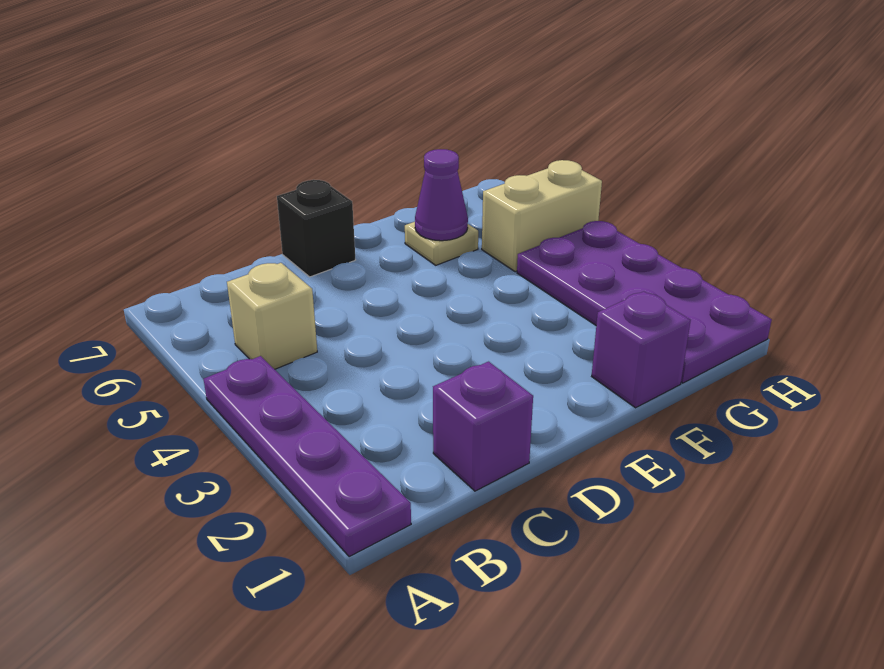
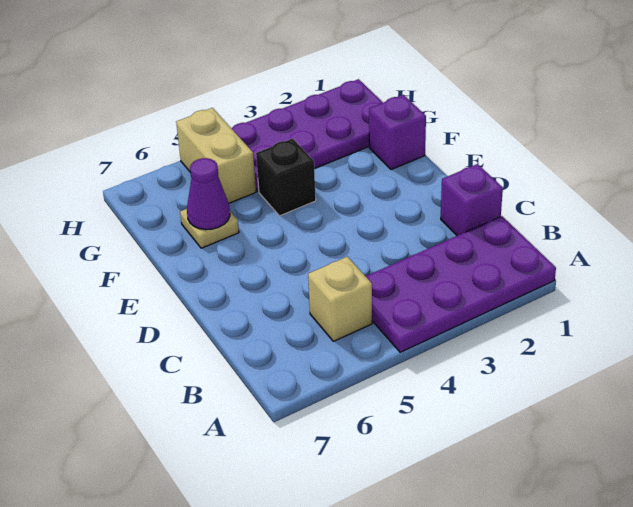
purple 1x4 plate [204,356,411,557] -> purple 2x4 plate [366,216,556,352]
black 1x1 brick [277,180,355,277] -> black 1x1 brick moved to [256,139,316,216]

